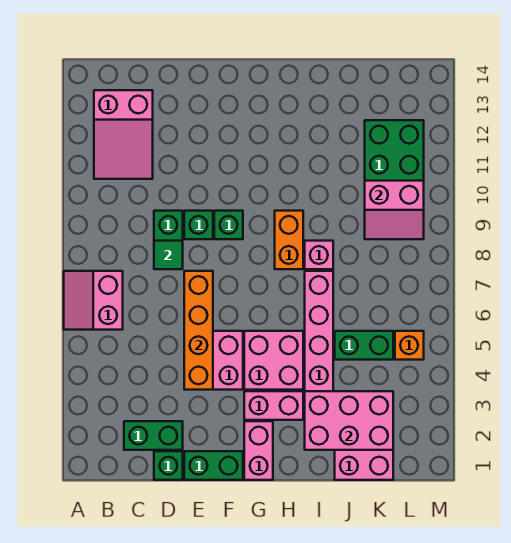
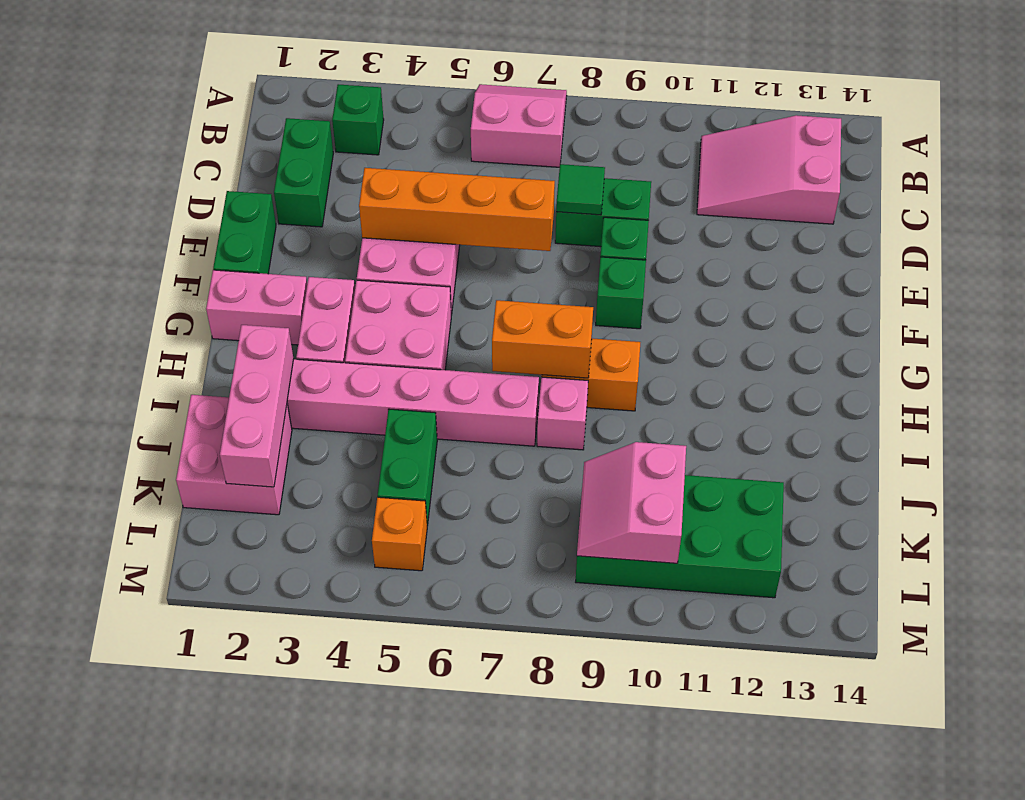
green 1x1 brick [154,451,183,480] -> green 1x1 brick moved to [332,84,384,155]
none -> orange 1x2 brick [492,300,593,378]
pink 2x3 brick [305,391,393,450] -> pink 1x3 brick [220,325,294,487]

